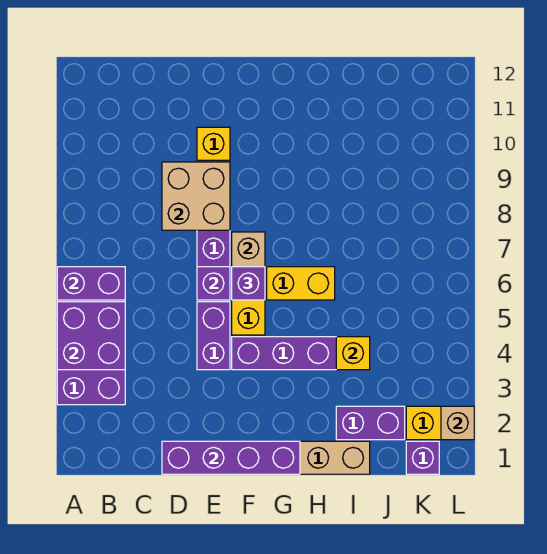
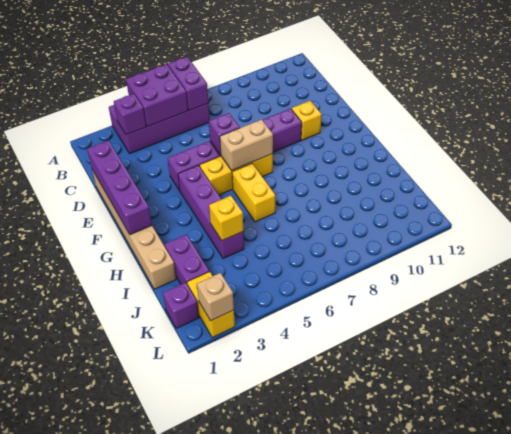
tan 2x2 brick [162,162,230,230] -> none
purple 1x1 brick [232,267,265,300] -> purple 1x1 brick moved to [114,94,146,135]

